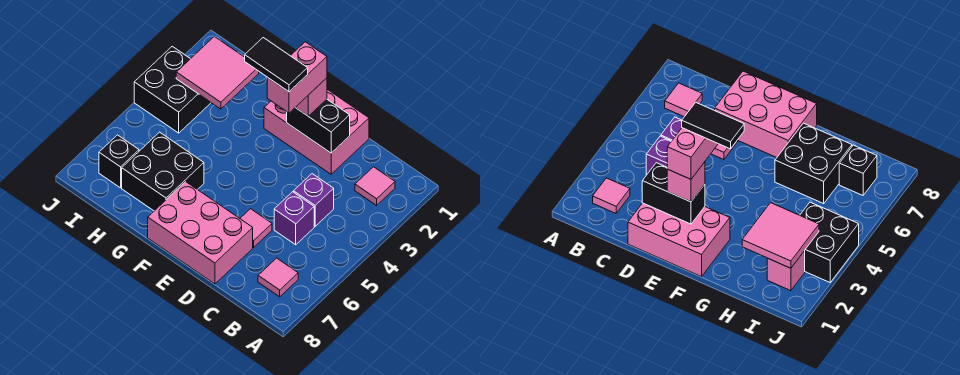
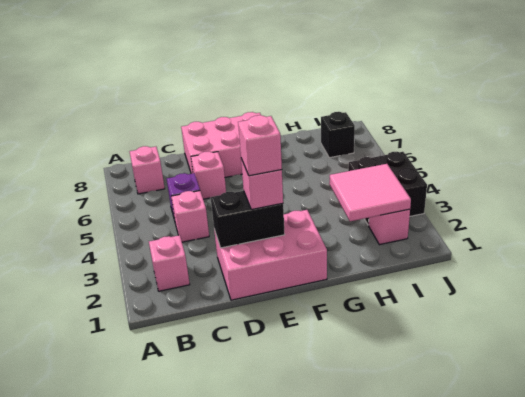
pink 1x1 tile [355,167,395,205] -> pink 1x1 brick [149,235,190,291]
pink 1x1 tile [258,258,298,297] -> pink 1x1 brick [130,146,165,194]
purple 1x1 brick [294,174,334,226] -> pink 1x1 brick [171,191,209,242]
pink 1x1 tile [240,209,272,247] -> pink 1x1 brick [191,152,226,199]
pink 1x2 brick [267,42,327,113] -> pink 1x1 brick [238,115,282,176]
black 1x2 tile [245,38,308,92] -> none
black 2x2 brick [122,132,204,211] -> none

